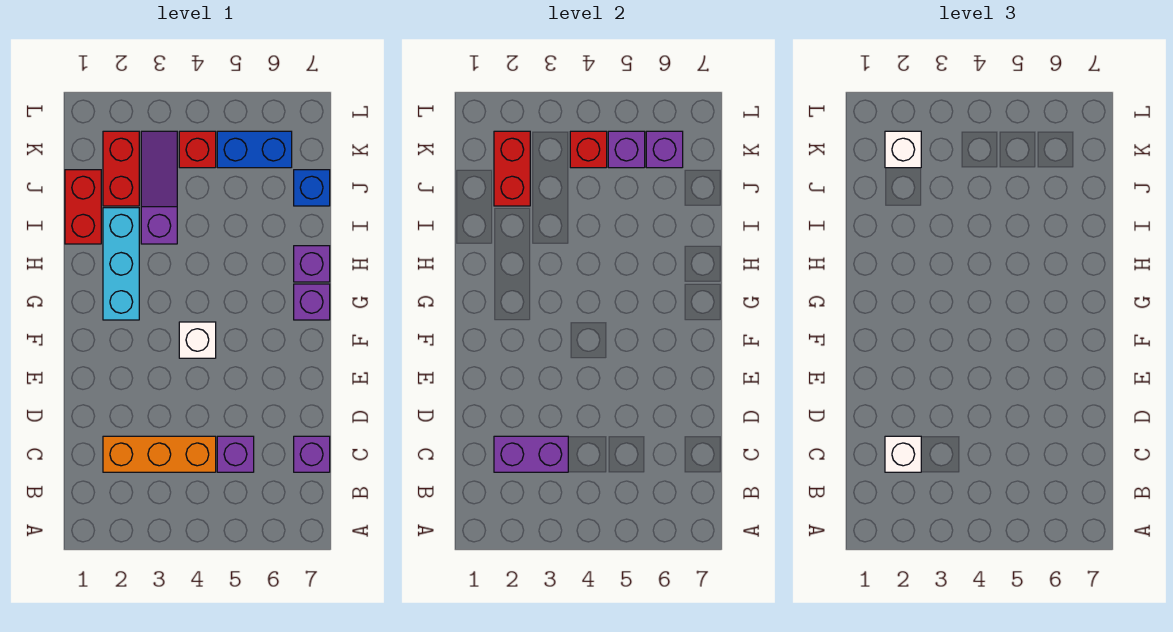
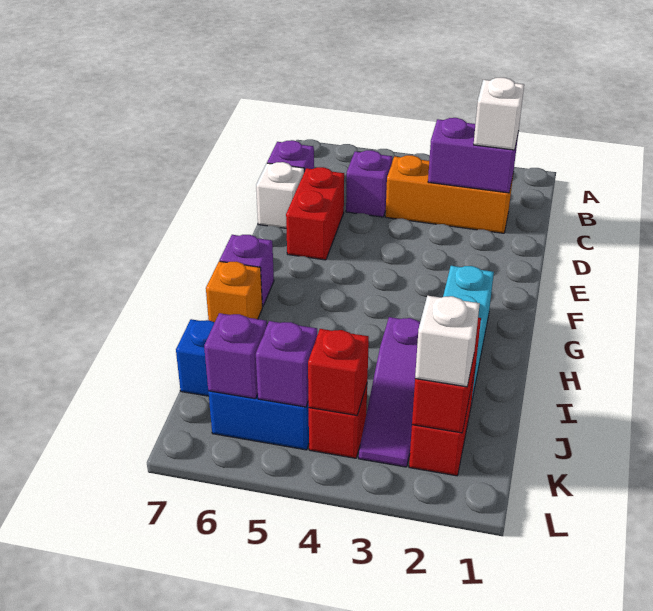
white 1x1 brick [179,322,216,358] -> white 1x1 brick moved to [256,162,304,228]
purple 1x1 brick [294,246,330,282] -> orange 1x1 brick [206,261,262,322]
red 1x2 brick [65,170,101,244] -> red 1x2 brick moved to [286,167,344,260]

